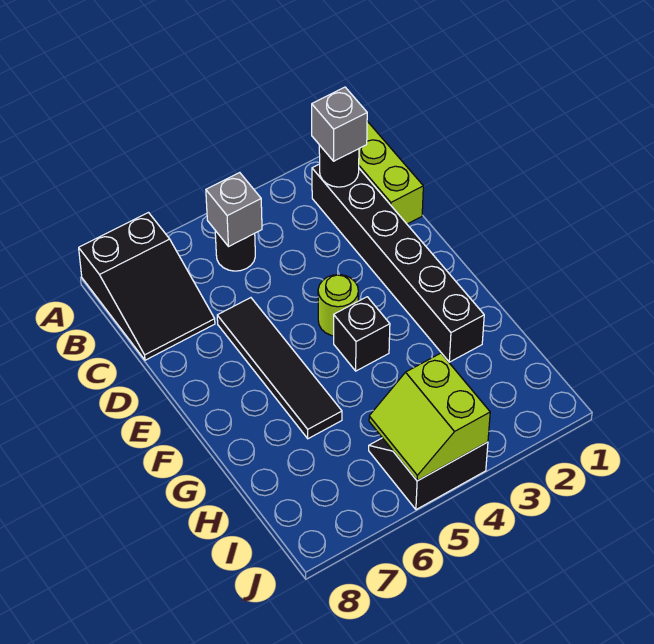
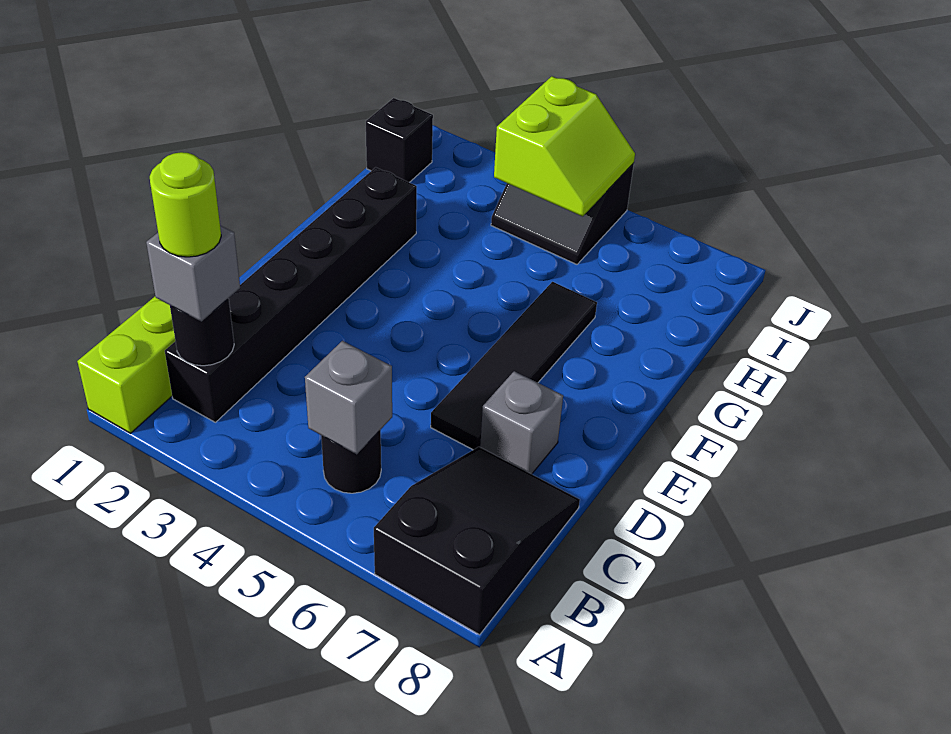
none -> grey 1x1 brick [480,371,563,474]
lime 1x1 round brick [318,275,358,336] -> lime 1x1 round brick moved to [150,152,221,257]
black 1x1 brick [334,297,390,371] -> black 1x1 brick moved to [366,98,433,182]

